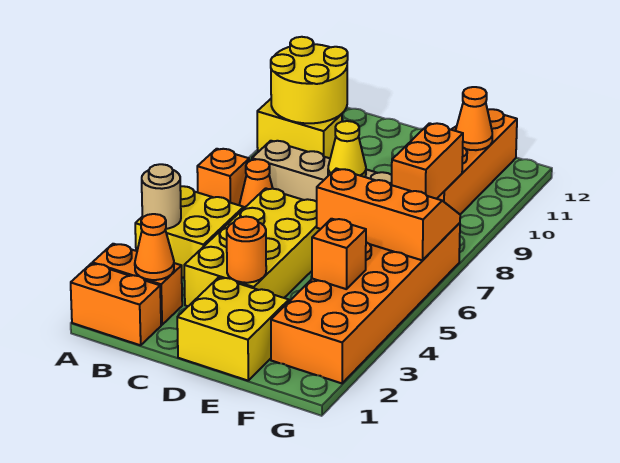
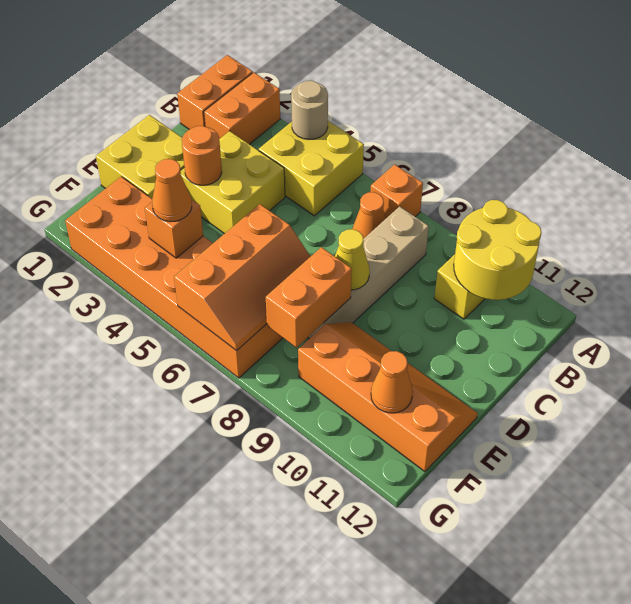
orange 1x1 cone [135,214,174,280] -> orange 1x1 cone moved to [152,159,192,222]
yellow 2x4 brick [184,188,320,306] -> yellow 2x2 brick [181,131,285,234]
orange 1x2 brick [392,123,463,199] -> orange 1x2 brick turned to [266,247,352,348]

